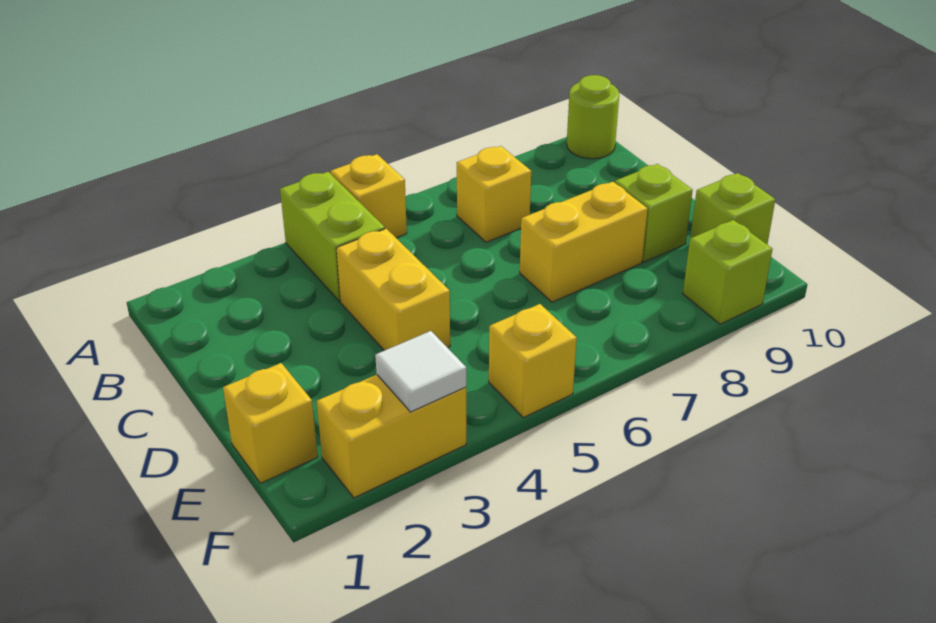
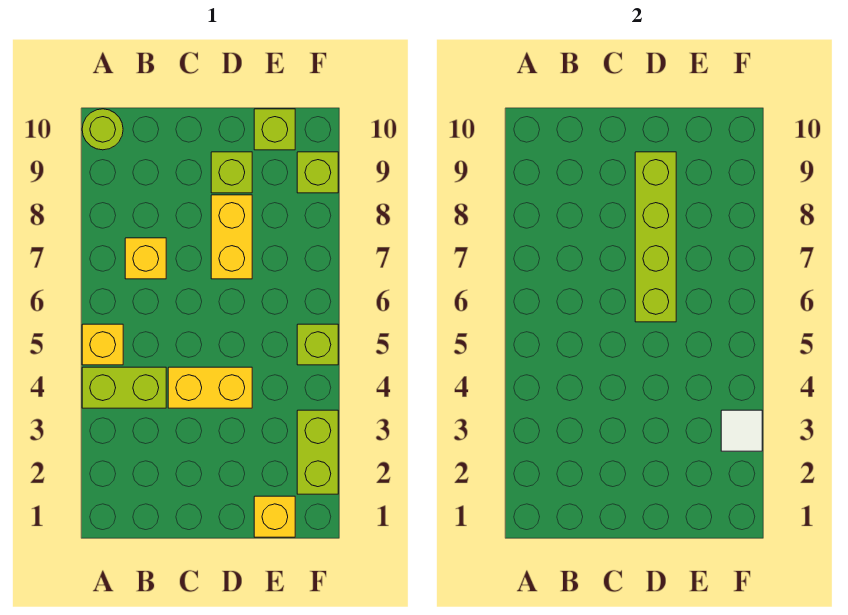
none -> lime 1x4 brick [635,152,676,322]
yellow 1x2 brick [317,375,466,498] -> lime 1x2 brick [297,410,338,494]
yellow 1x1 brick [489,304,577,417] -> lime 1x1 brick [297,324,338,365]

